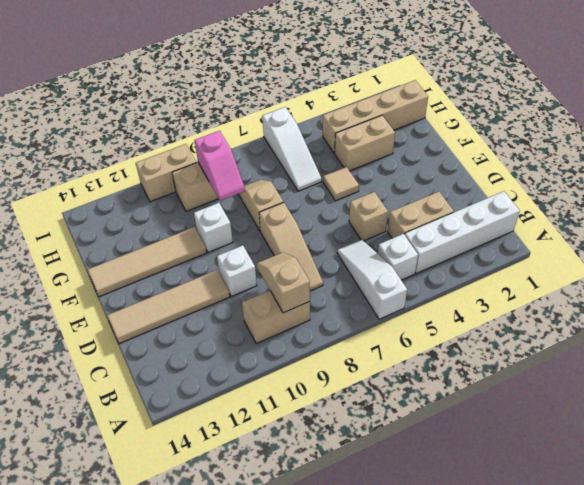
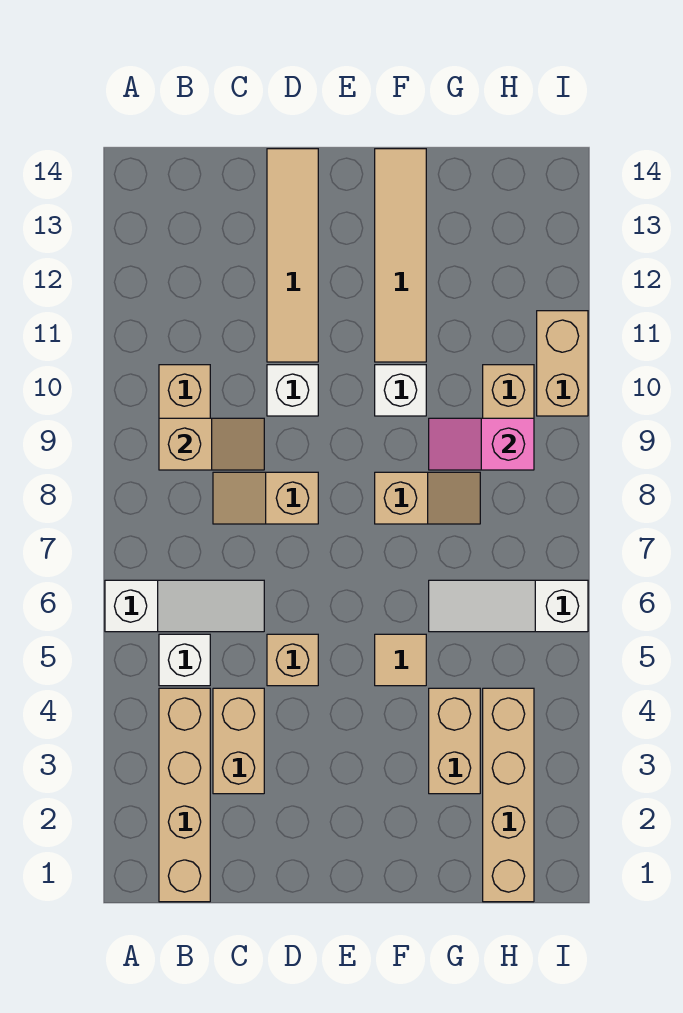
white 1x4 brick [405,191,520,274] -> tan 1x4 brick [159,688,210,902]
tan 1x3 slope [259,202,323,291] -> tan 1x2 slope [213,472,318,524]

